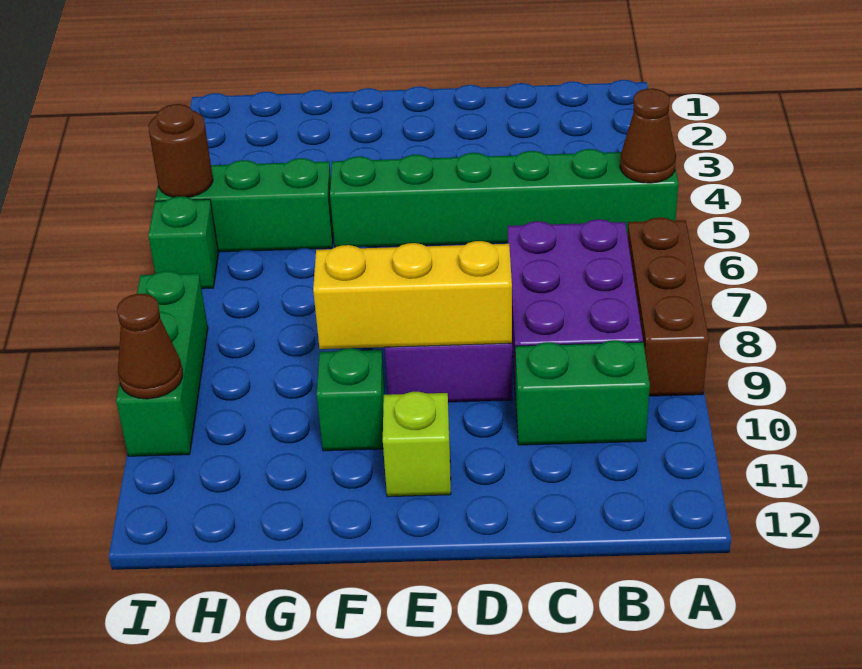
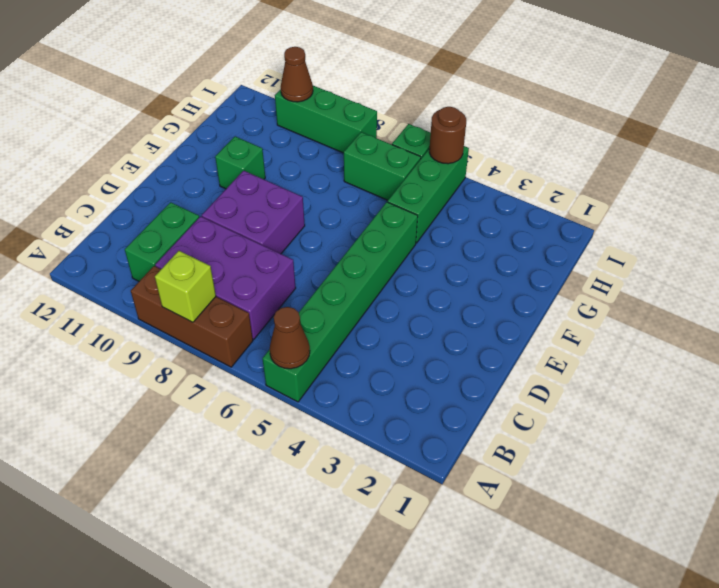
yellow 1x3 brick [313,241,512,349] -> none
lime 1x1 brick [383,392,451,497] -> lime 1x1 brick moved to [155,251,216,322]
none -> green 1x2 brick [344,132,421,200]

